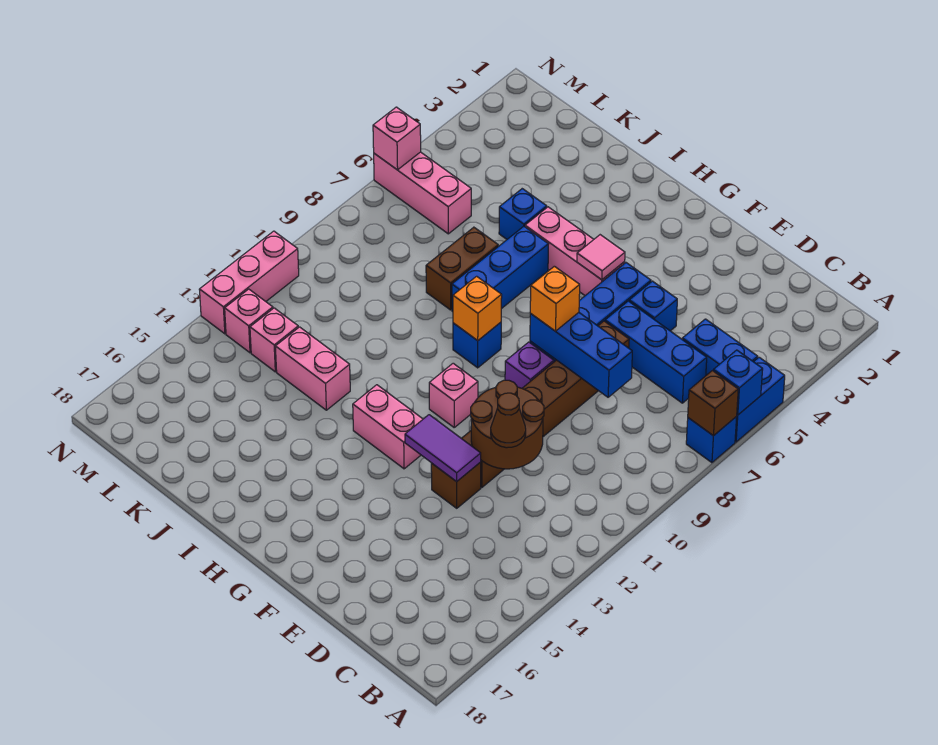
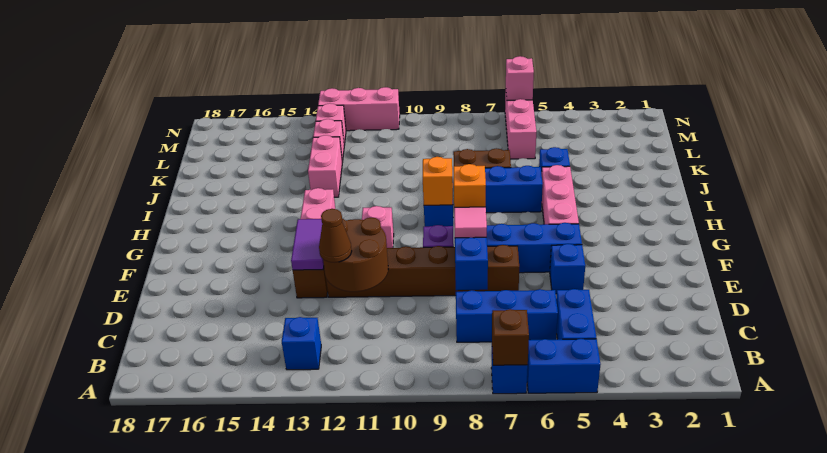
blue 1x1 brick [713,350,763,415] -> blue 1x1 brick moved to [282,317,321,370]
blue 1x3 brick [605,301,707,403] -> blue 1x3 brick turned to [456,289,558,342]
pink 1x1 tile [577,235,625,280] -> pink 1x1 tile moved to [454,207,487,238]

